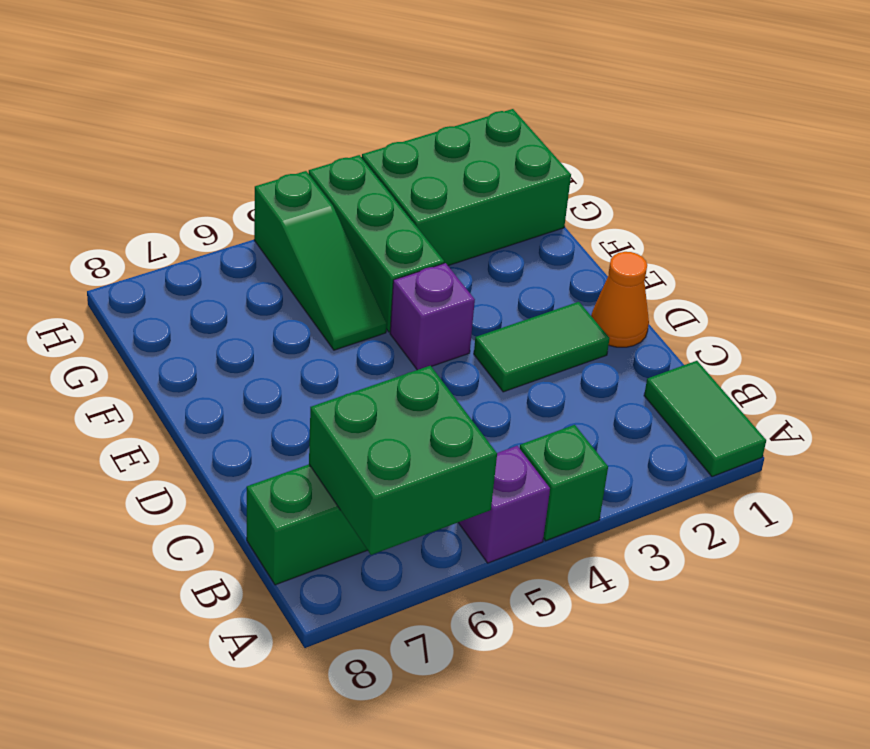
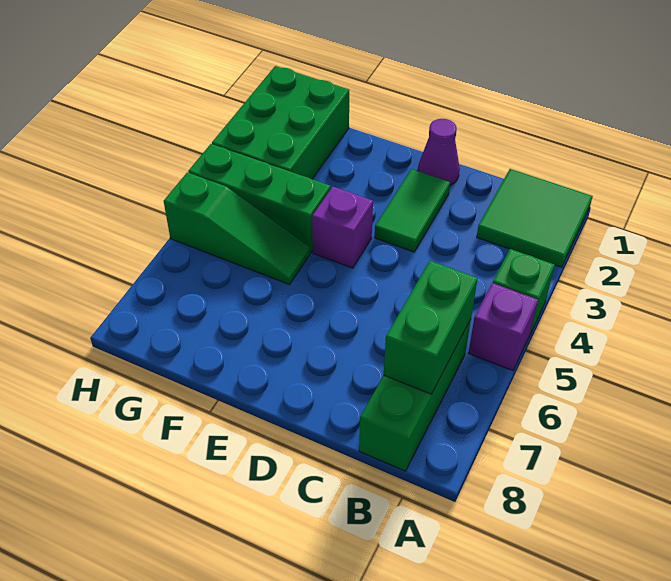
green 1x2 tile [644,361,766,477] -> green 2x2 tile [477,169,593,267]
green 2x2 brick [309,366,497,555] -> green 1x2 brick [384,261,478,394]
orange 1x1 cone [591,252,649,347] -> purple 1x1 cone [418,119,460,185]

